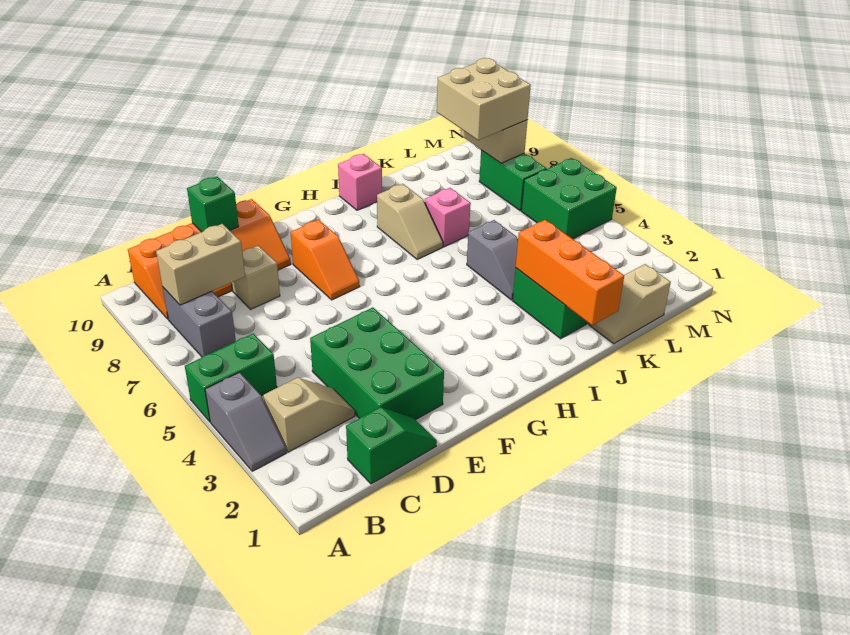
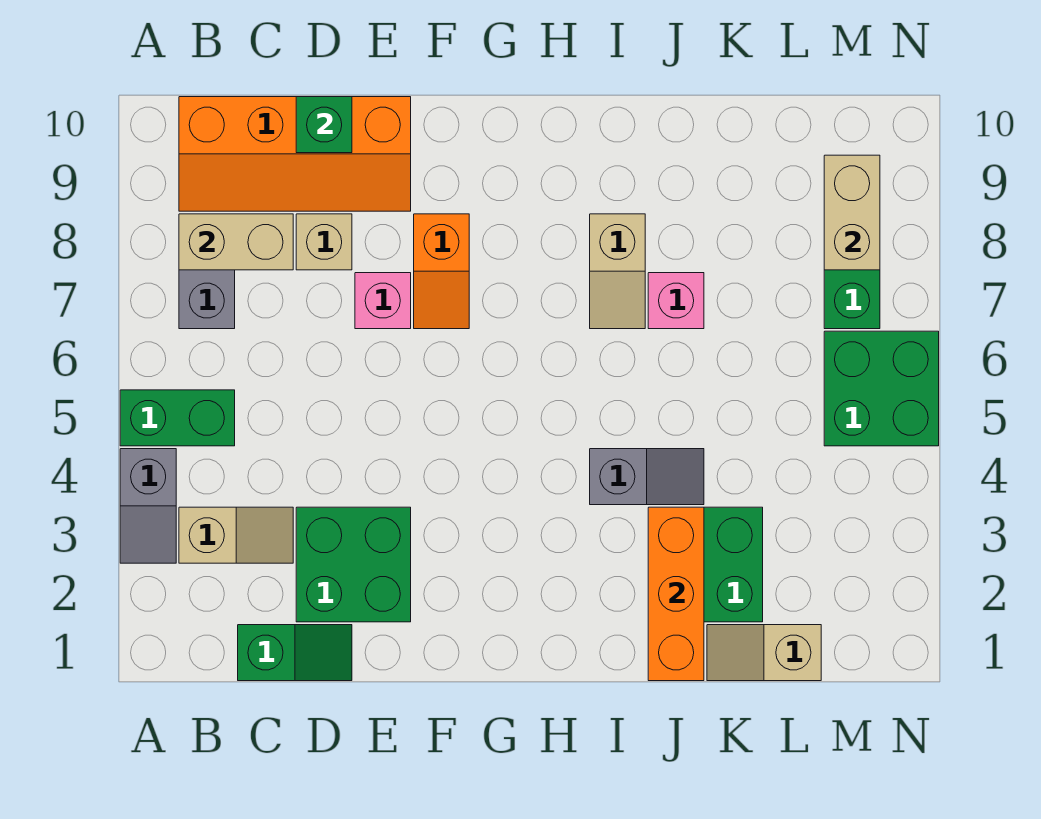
green 2x3 brick [310,307,444,420] -> green 2x2 brick [296,507,411,622]
pink 1x1 brick [338,154,382,210] -> pink 1x1 brick moved to [355,273,411,329]
grey 1x2 slope [467,220,518,300] -> grey 1x2 slope turned to [590,449,704,505]
tan 2x2 brick [437,58,531,140] -> none

